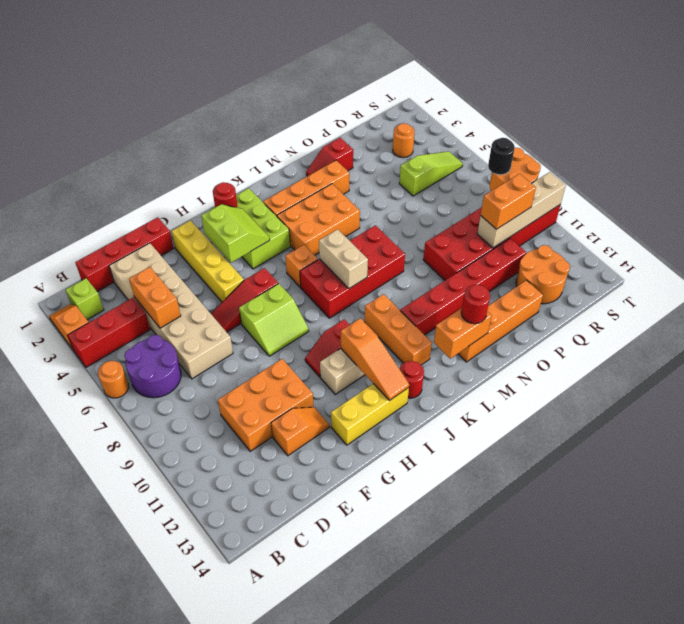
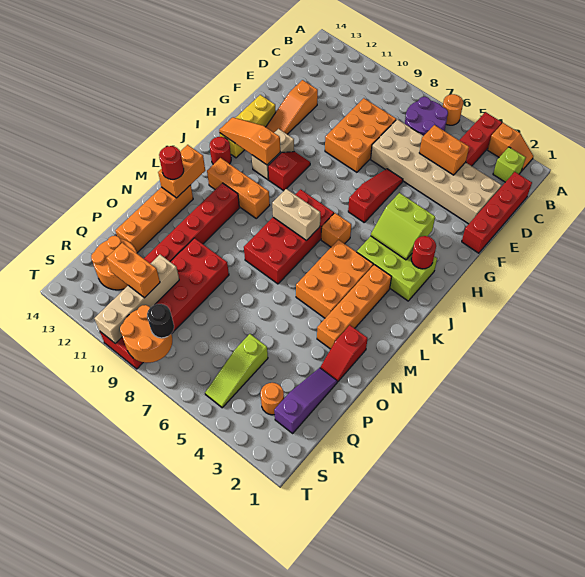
orange 2x3 brick [218,359,314,451] -> orange 2x3 brick moved to [325,98,396,172]
orange 1x2 slope [271,407,330,456] -> orange 1x3 slope [266,80,318,134]
yellow 1x4 brick [172,220,244,302] -> none
lime 2x2 slope [239,283,309,356] -> none
red 1x2 slope [306,138,353,176] -> red 1x2 slope turned to [320,325,368,382]
none -> purple 1x3 slope [274,368,337,433]
orange 1x2 brick [481,174,536,229] -> orange 1x2 brick turned to [106,243,160,298]

